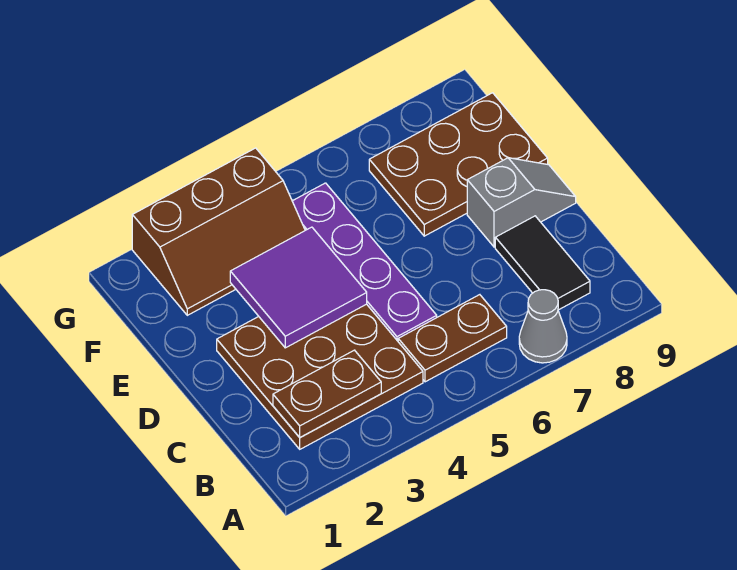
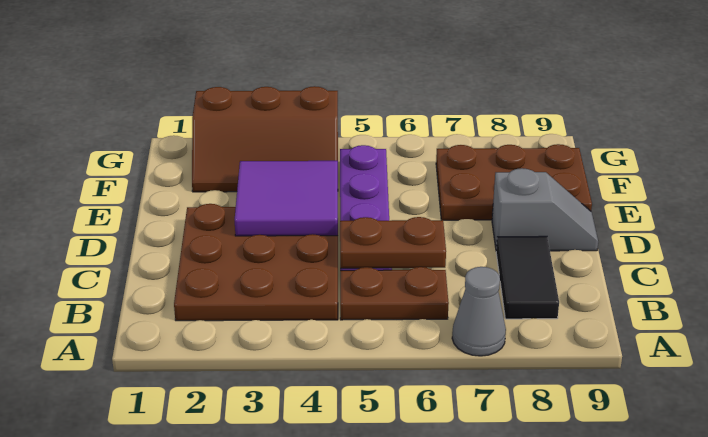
brown 1x2 plate [273,350,381,437] -> brown 1x2 plate moved to [340,217,446,268]

